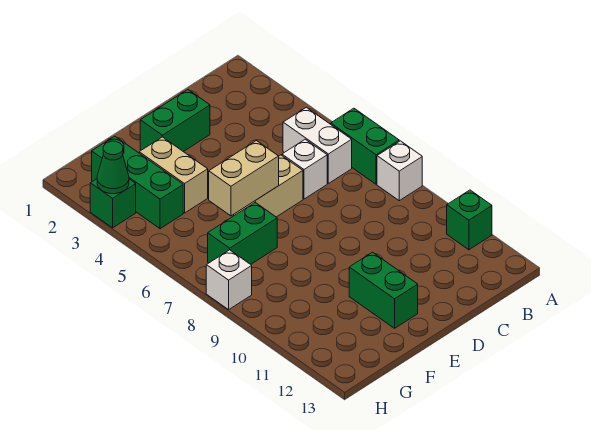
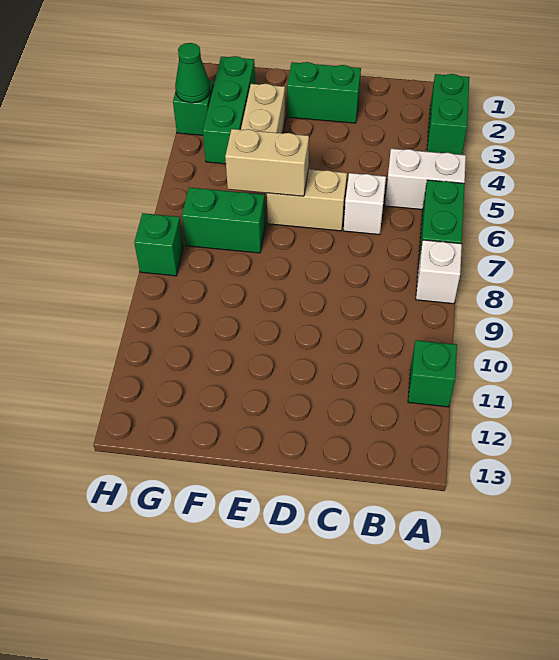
white 1x2 brick [283,107,352,183] -> white 1x2 brick turned to [385,149,466,210]
green 1x2 brick [349,252,418,328] -> green 1x2 brick moved to [427,74,470,155]
white 1x1 brick [206,250,252,310] -> green 1x1 brick [134,213,184,276]

